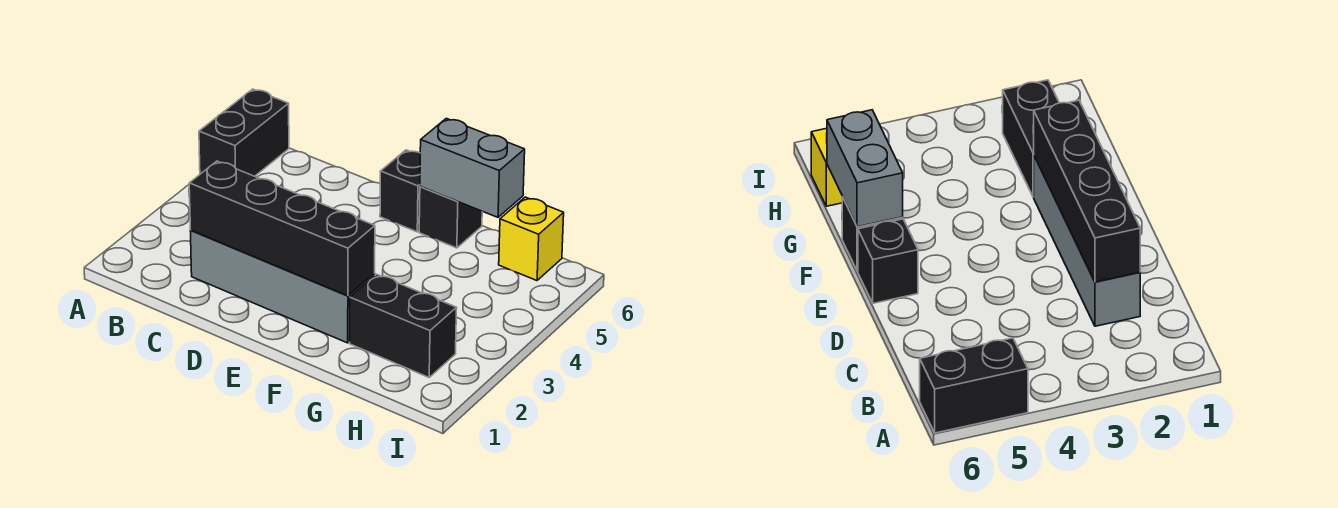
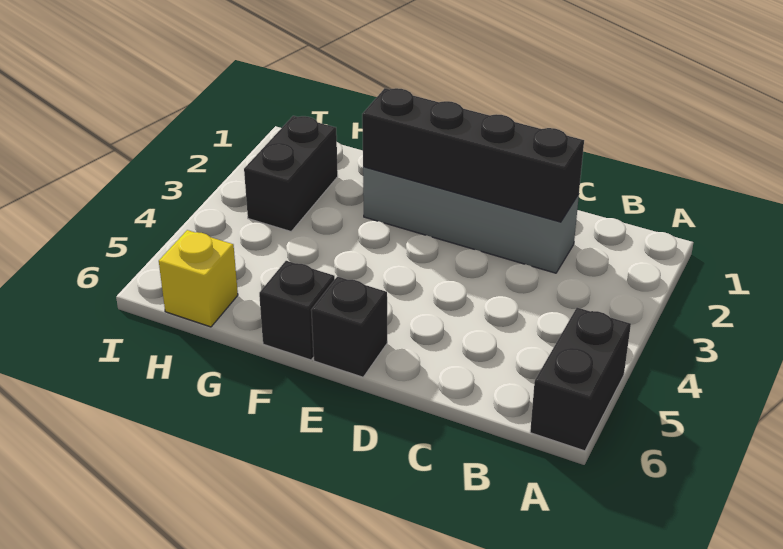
grey 1x2 brick [420,118,525,217] -> none
black 1x2 brick [350,274,457,377] -> black 1x2 brick turned to [244,116,338,231]

